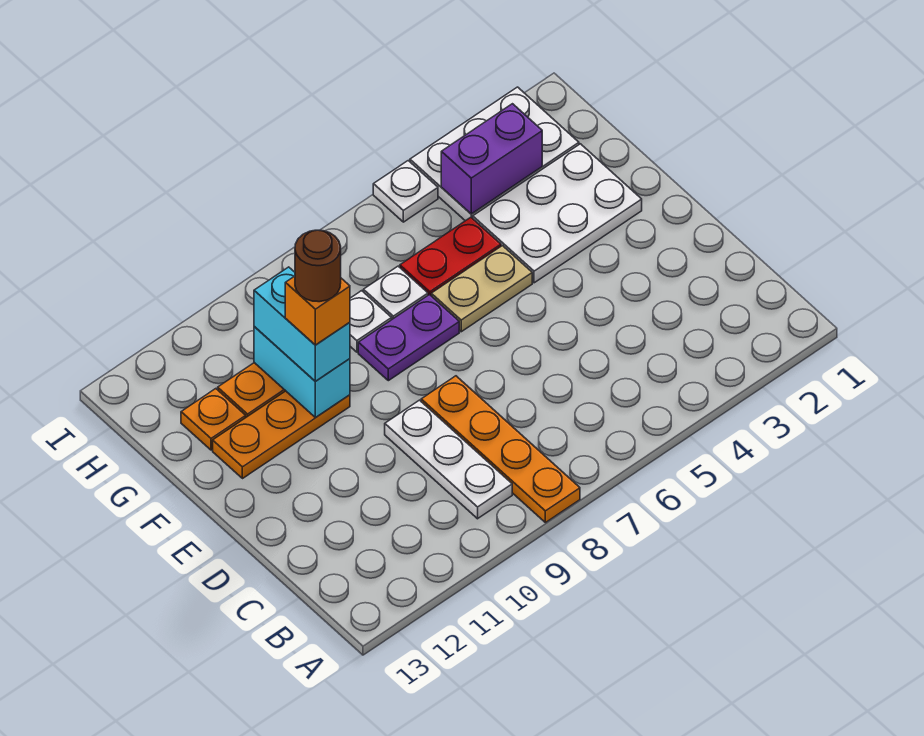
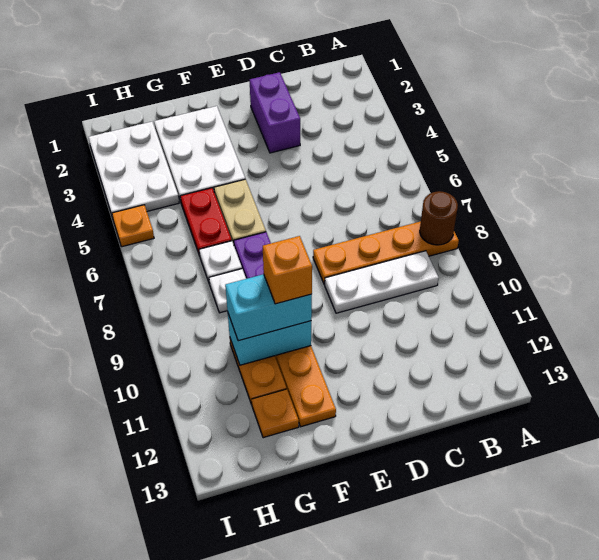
brown 1x1 round brick [295,230,341,302] -> brown 1x1 round brick moved to [420,191,458,245]
purple 1x2 brick [441,104,542,214] -> purple 1x2 brick moved to [250,72,300,153]
white 1x1 plate [373,161,438,222] -> orange 1x1 plate [112,205,154,247]

